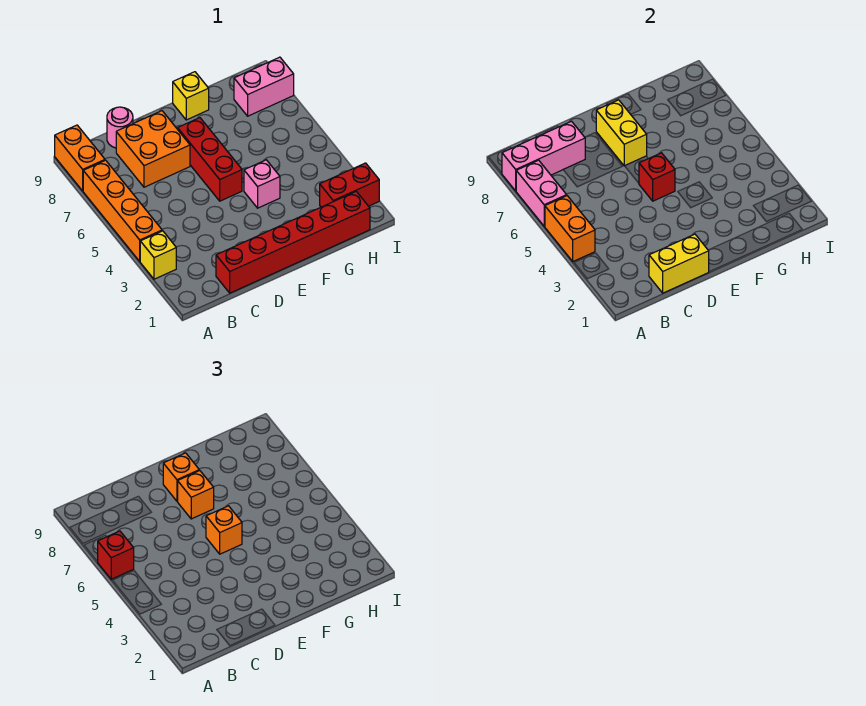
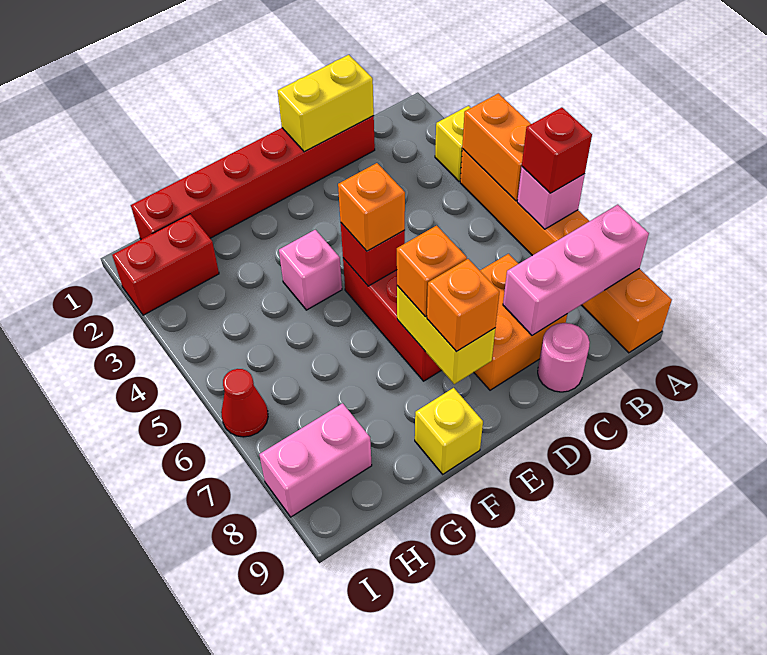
pink 1x2 brick [516,160,567,226] -> pink 1x1 brick [517,167,585,229]
none -> red 1x1 cone [221,369,268,437]

